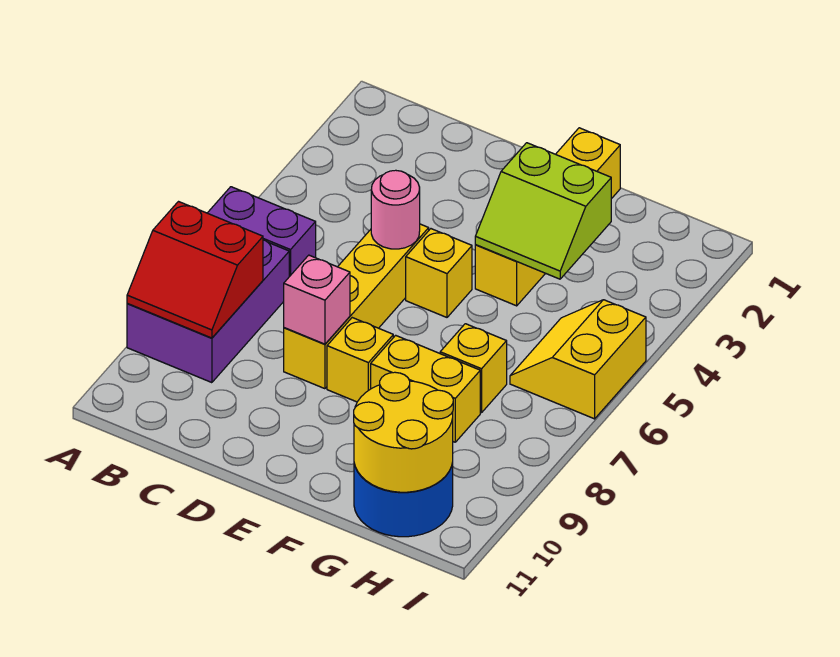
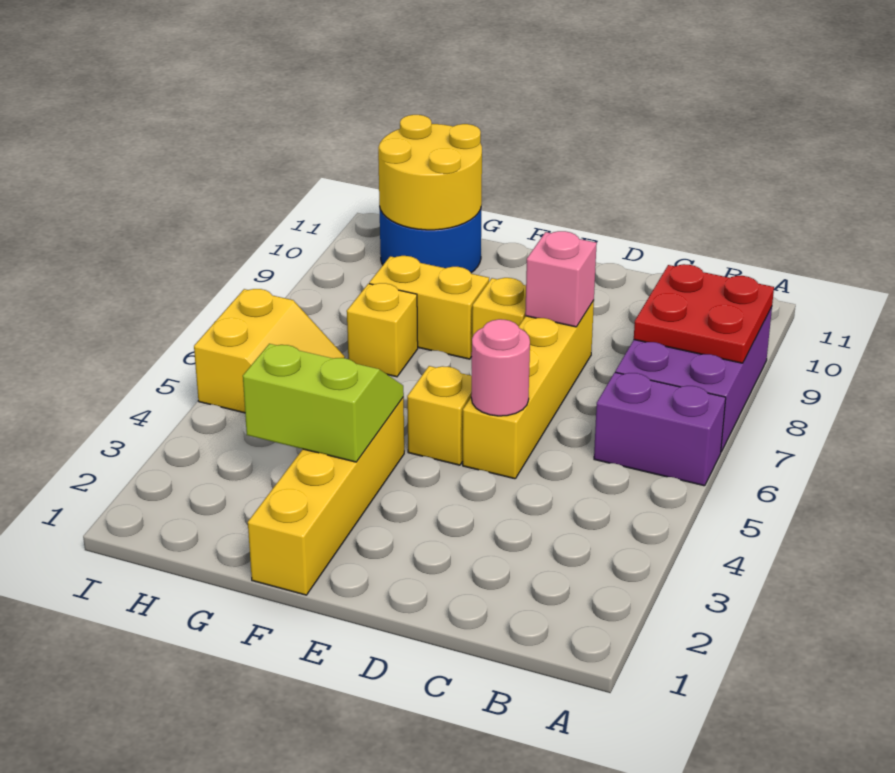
red 2x2 slope [127,202,263,338] -> red 2x2 plate [634,264,774,363]

